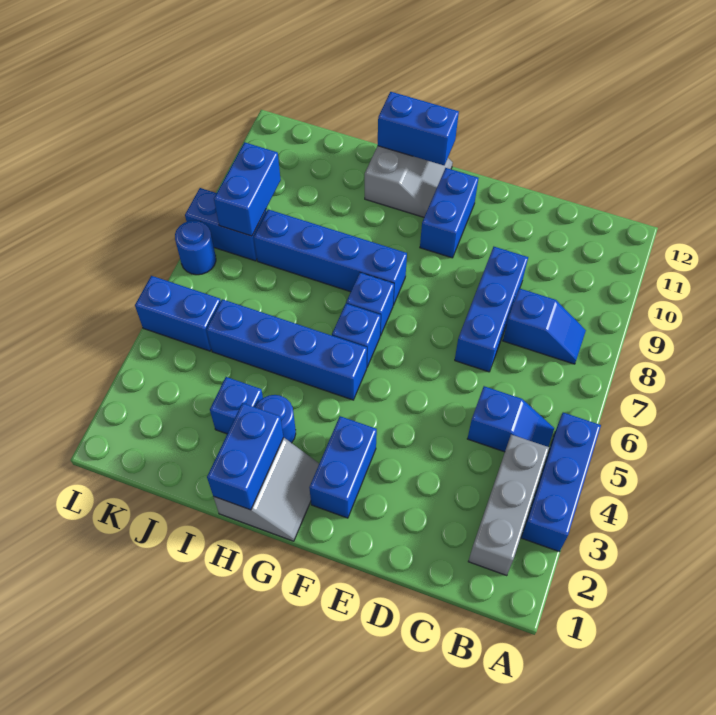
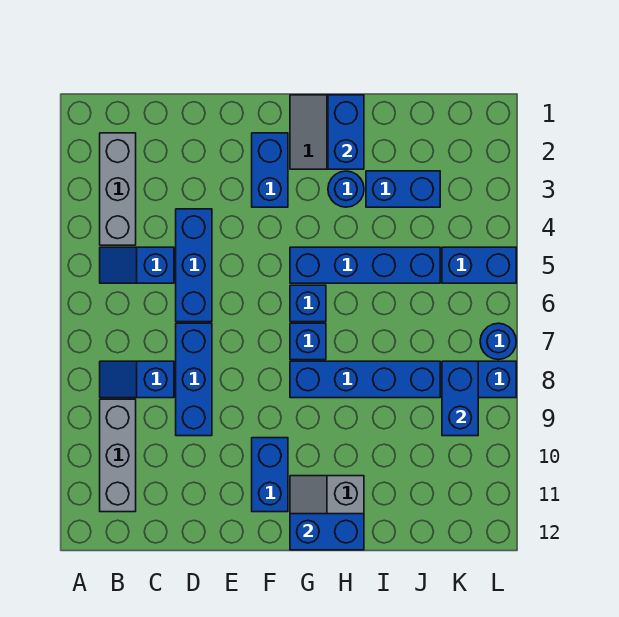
blue 1x3 brick [521,413,601,552] -> blue 1x3 brick moved to [176,209,212,322]
none -> grey 1x3 brick [100,399,136,512]
blue 1x1 brick [210,377,263,434] -> blue 1x2 brick [366,171,440,207]

